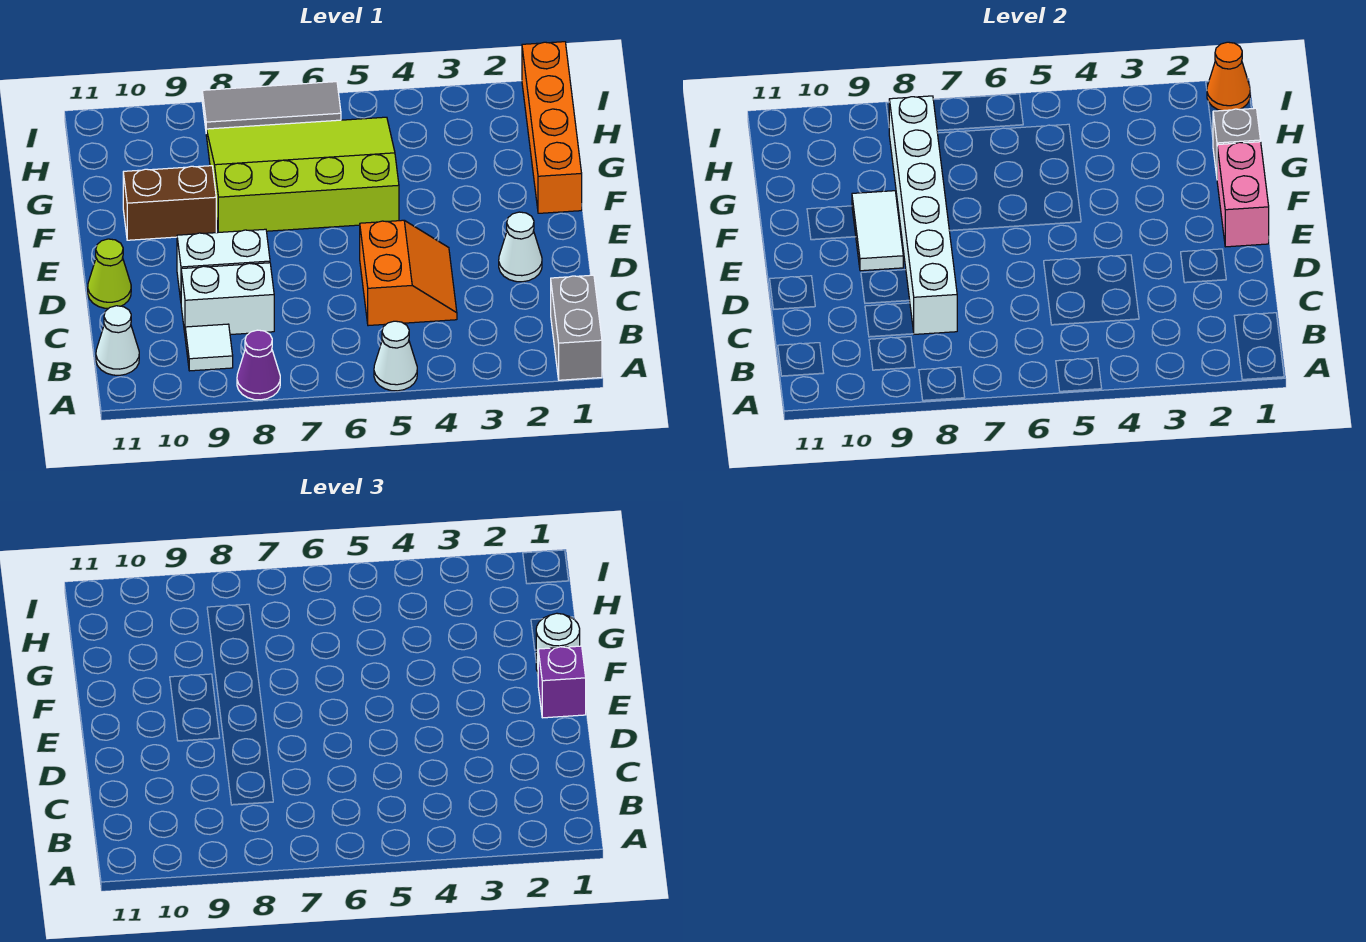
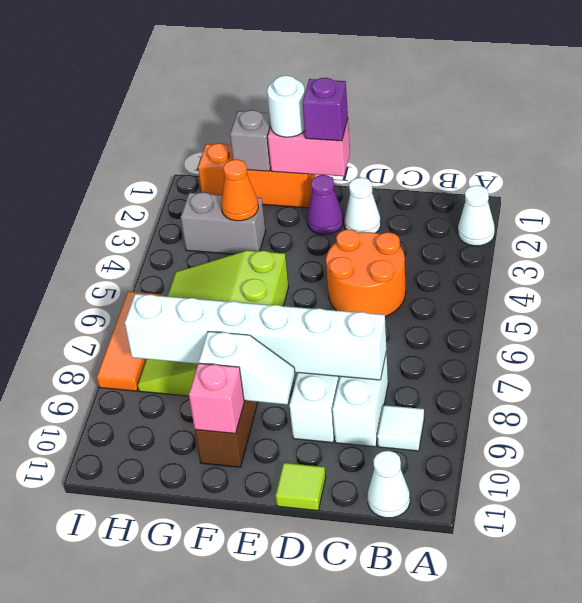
grey 1x2 brick [551,275,602,380] -> grey 1x2 brick moved to [181,192,266,254]
white 1x1 cone [374,321,417,391] -> white 1x1 cone moved to [458,185,495,246]
purple 1x1 cone [237,330,280,400] -> purple 1x1 cone moved to [307,175,343,235]
orange 2x2 slope [360,220,457,326] -> orange 2x2 round brick [326,229,406,317]
lime 1x1 cone [88,239,131,309] -> lime 1x1 tile [276,463,326,511]
white 1x2 tile [852,191,903,271] -> white 1x2 slope [199,331,295,404]
orange 1x4 brick [522,42,582,213] -> orange 1x3 brick [198,143,315,208]
none -> pink 1x1 brick [189,363,244,434]
orange 1x1 cone [1207,42,1250,111] -> orange 1x1 cone moved to [221,159,258,221]
grey 1x3 tile [202,82,341,129] -> orange 1x3 tile [97,292,164,391]

